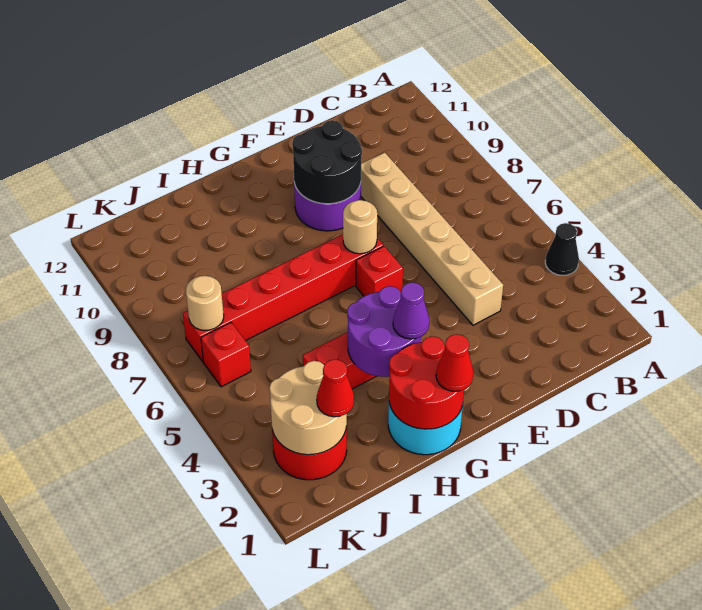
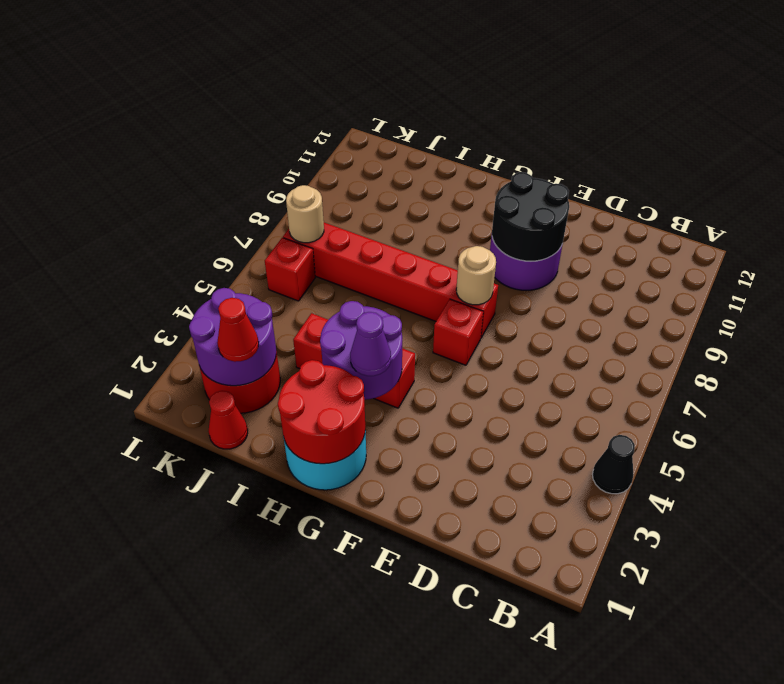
tan 1x6 brick [361,153,503,325] -> none
red 1x1 cone [436,334,474,391] -> red 1x1 cone moved to [208,391,248,449]
tan 2x2 round brick [269,361,347,455] -> purple 2x2 round brick [189,288,276,386]

